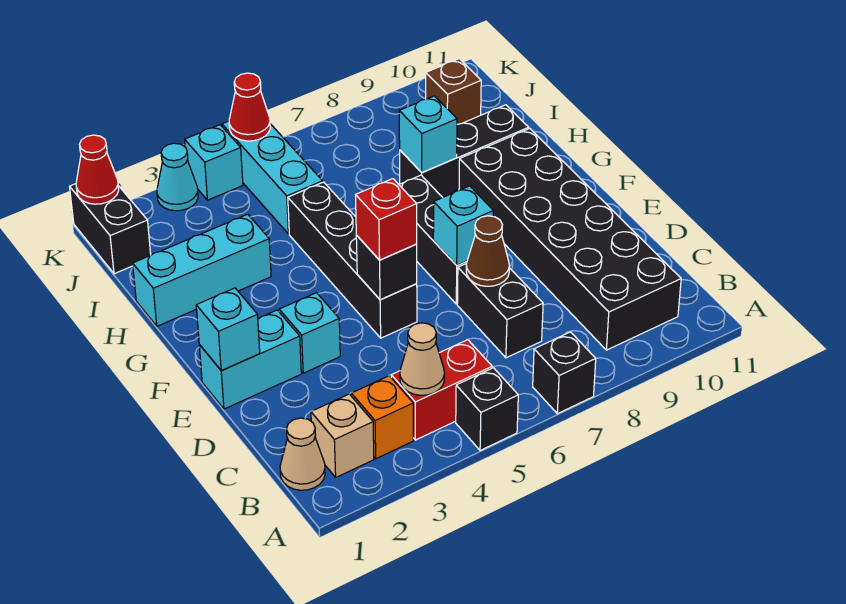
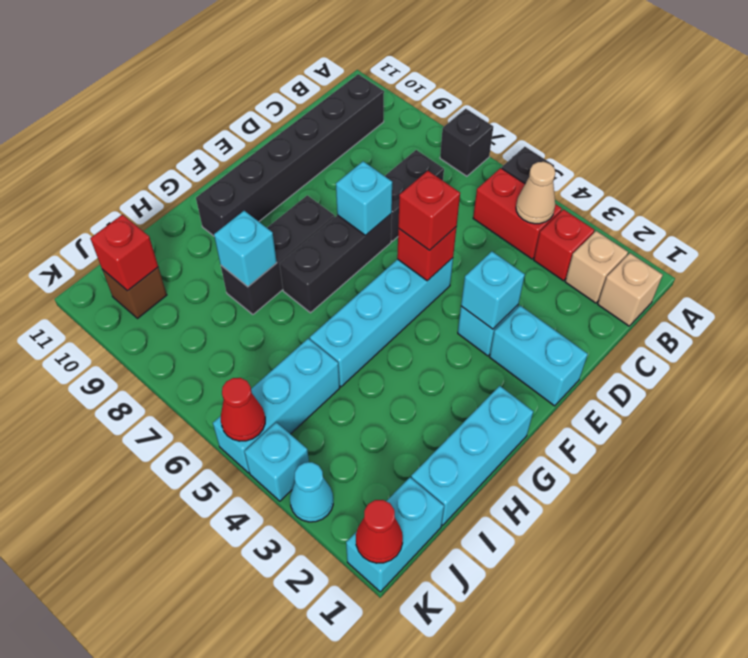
tan 1x1 cone [280,418,325,490] -> tan 1x1 brick [598,253,663,326]
orange 1x1 brick [351,376,413,459] -> red 1x1 brick [534,209,594,281]
black 2x6 brick [459,129,681,350] -> black 1x6 brick [196,74,384,236]
brown 1x1 cone [466,216,509,286] -> none
cyan 1x1 brick [196,288,260,370] -> cyan 1x1 brick moved to [461,252,525,329]
black 1x4 brick [288,182,417,338] -> cyan 1x4 brick [310,258,453,387]
black 1x1 brick [356,235,417,300] -> red 1x1 brick [397,227,456,281]
cyan 1x3 brick [133,214,271,326] -> cyan 1x3 brick turned to [411,386,533,525]
black 1x3 brick [400,105,529,197] -> black 1x3 brick turned to [221,195,335,314]
black 1x2 brick [70,184,151,274] -> cyan 1x2 brick [346,478,444,592]
none -> red 1x1 brick [90,214,158,291]

